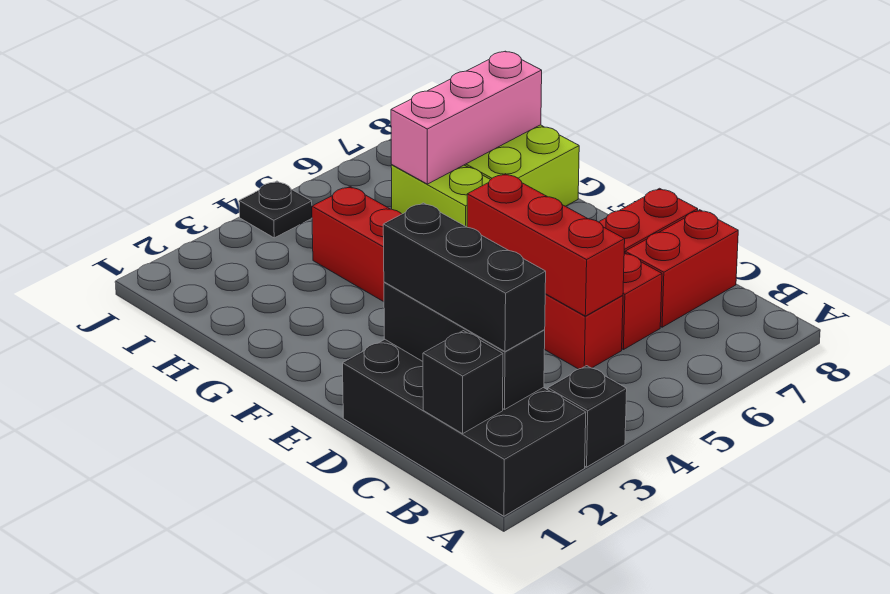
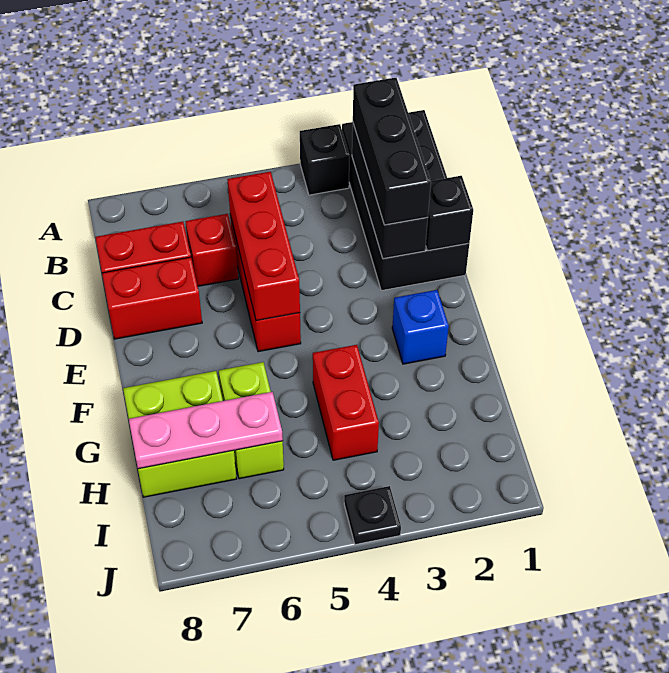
black 1x1 brick [423,331,503,434] -> black 1x1 brick moved to [426,176,473,251]
none -> blue 1x1 brick [392,290,449,364]
pink 1x3 brick [391,51,542,184] -> pink 1x3 plate [129,392,283,469]

